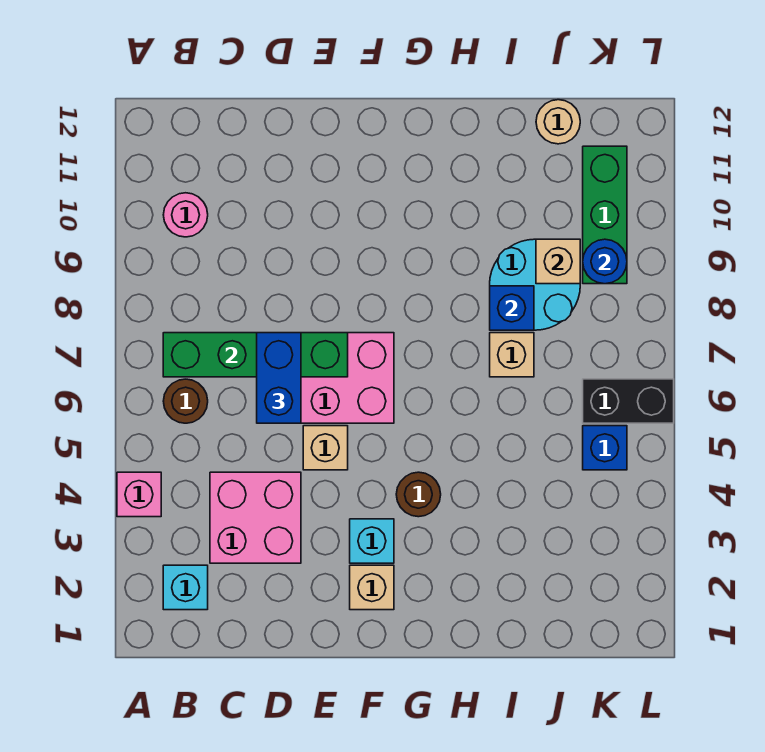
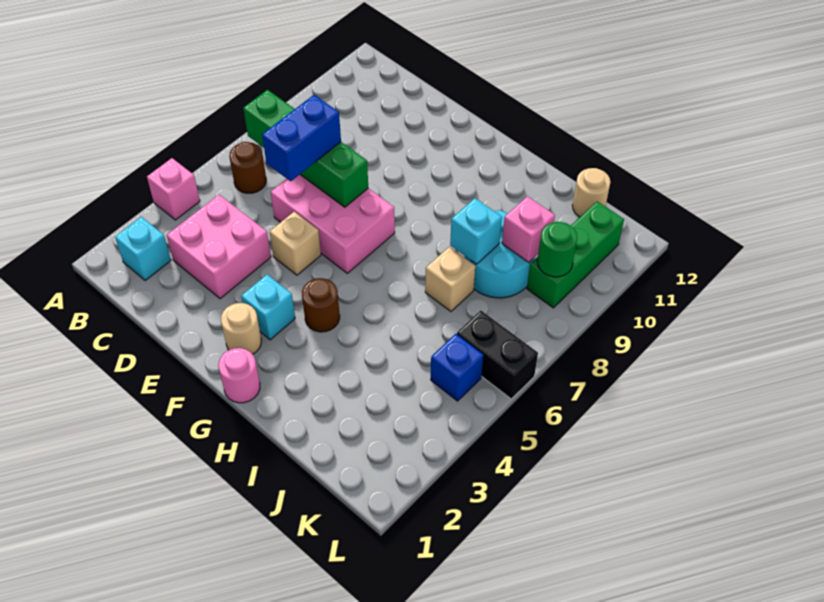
pink 1x1 round brick [163,193,208,237] -> pink 1x1 round brick moved to [218,348,260,403]
tan 1x1 brick [350,565,394,610] -> tan 1x1 round brick [221,303,261,354]
blue 1x1 brick [490,286,534,330] -> cyan 1x1 brick [450,198,502,264]
tan 1x1 brick [536,239,580,284] -> pink 1x1 brick [502,196,555,262]
blue 1x1 round brick [583,239,627,284] -> green 1x1 round brick [537,222,577,277]

